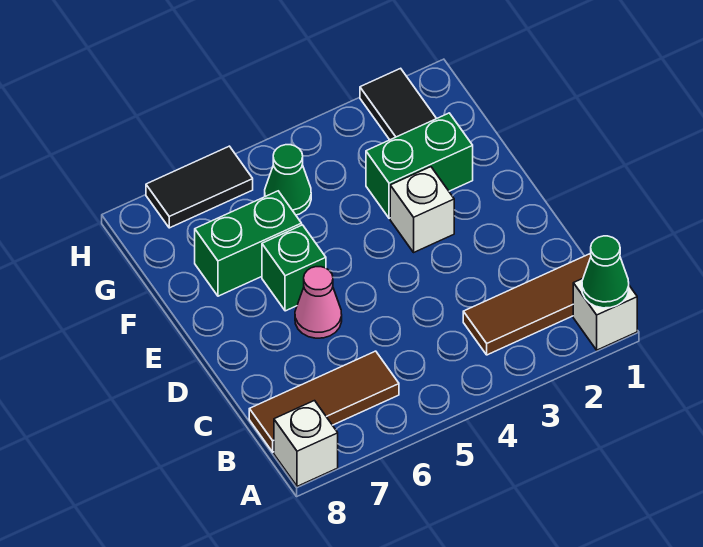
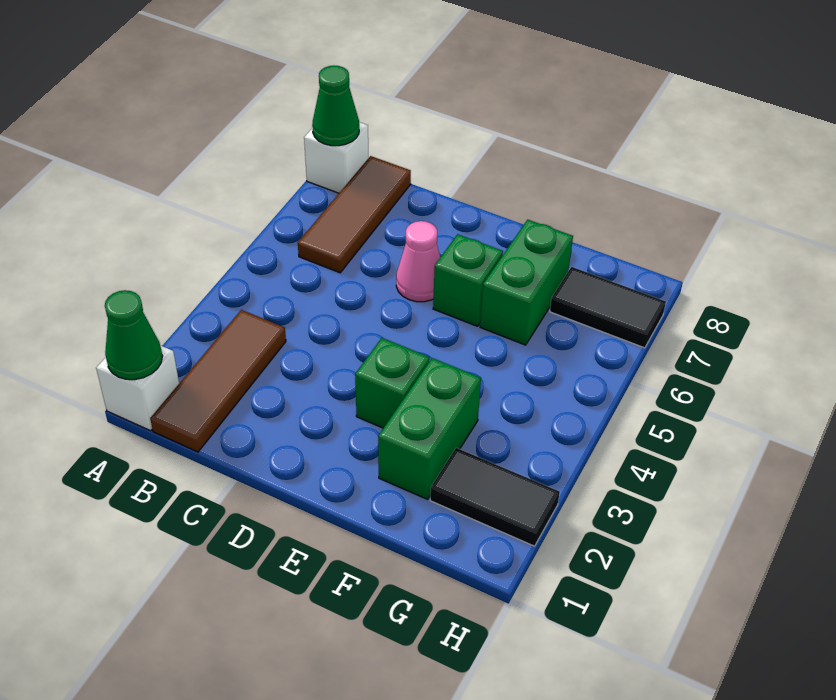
white 1x1 brick [390,167,454,252] -> green 1x1 brick [355,338,430,428]
green 1x1 cone [265,145,311,215] -> green 1x1 cone moved to [312,66,359,146]
black 1x2 tile [146,146,253,228] -> black 1x2 tile turned to [550,267,666,348]

